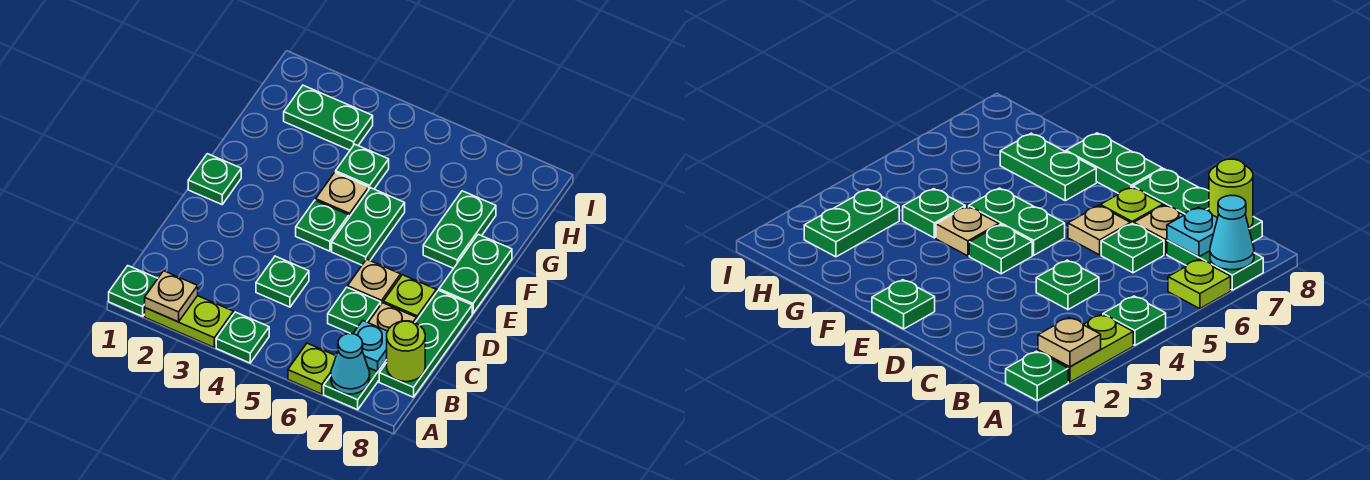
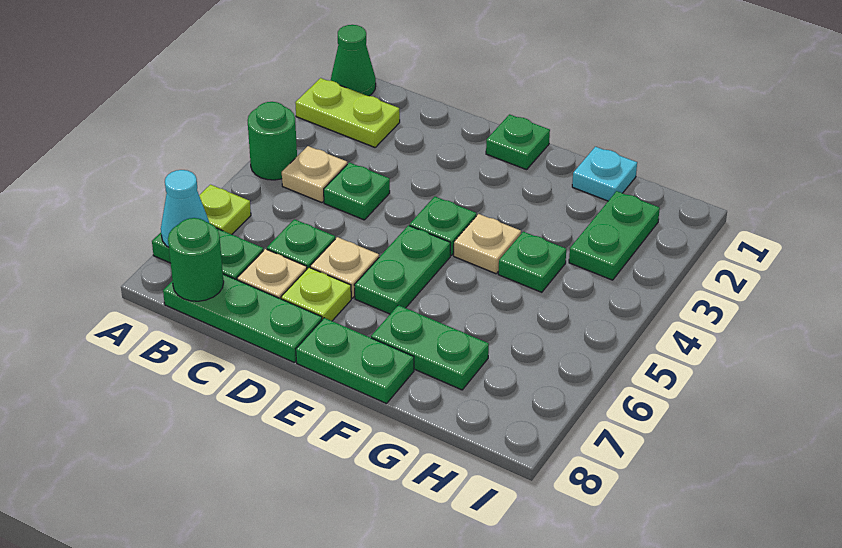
green 1x1 plate [109,266,158,316] -> green 1x1 cone [331,25,376,96]
lime 1x2 plate [145,296,233,347] -> lime 1x2 plate turned to [295,78,400,147]
tan 1x1 plate [145,271,198,322] -> tan 1x1 plate moved to [282,146,347,203]
green 1x1 plate [216,312,269,363] -> green 1x1 round brick [248,102,297,180]
cyan 1x1 plate [353,321,388,372] -> cyan 1x1 plate moved to [572,147,637,201]
lime 1x1 round brick [386,321,425,382] -> green 1x1 round brick [168,218,224,301]
green 1x2 plate [332,188,405,265] -> green 1x2 plate turned to [354,225,450,314]

